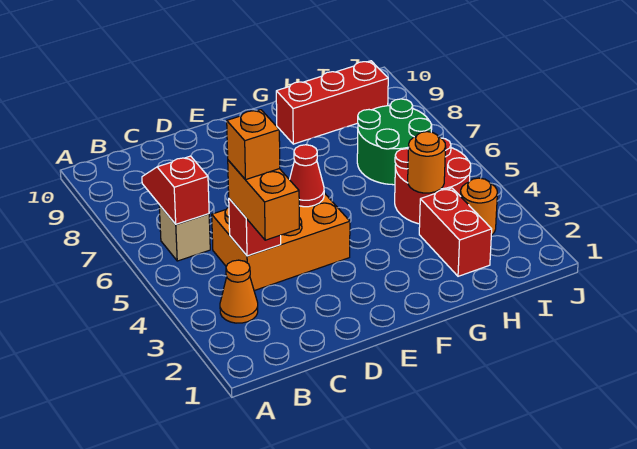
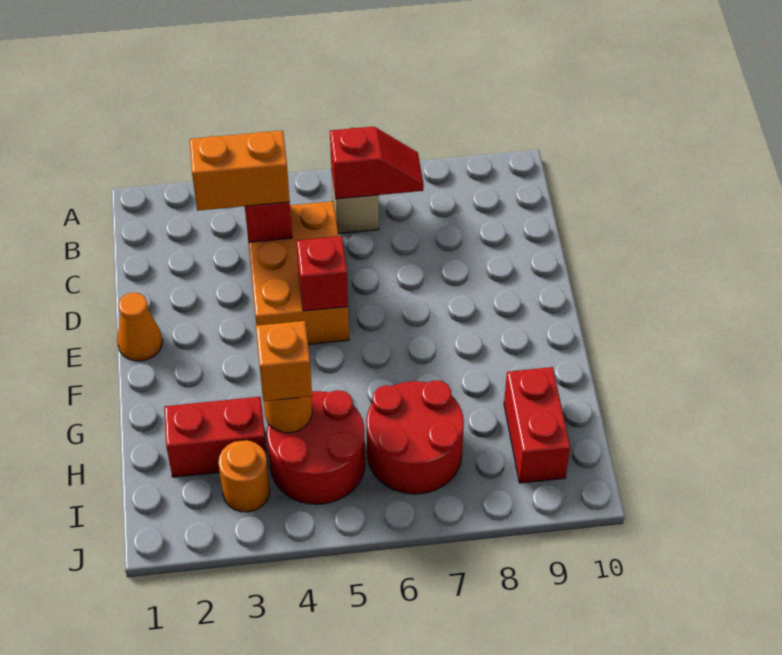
orange 1x1 cone [220,260,258,323] -> orange 1x1 cone moved to [117,292,162,361]
orange 1x1 brick [227,110,280,180] -> orange 1x1 brick moved to [256,321,312,401]
red 1x1 cone [290,145,324,207] -> red 1x1 brick [297,236,348,311]
red 1x3 brick [276,61,388,144] -> red 1x2 brick [504,367,570,483]
green 2x2 round brick [357,99,432,185] -> red 2x2 round brick [366,380,464,494]

